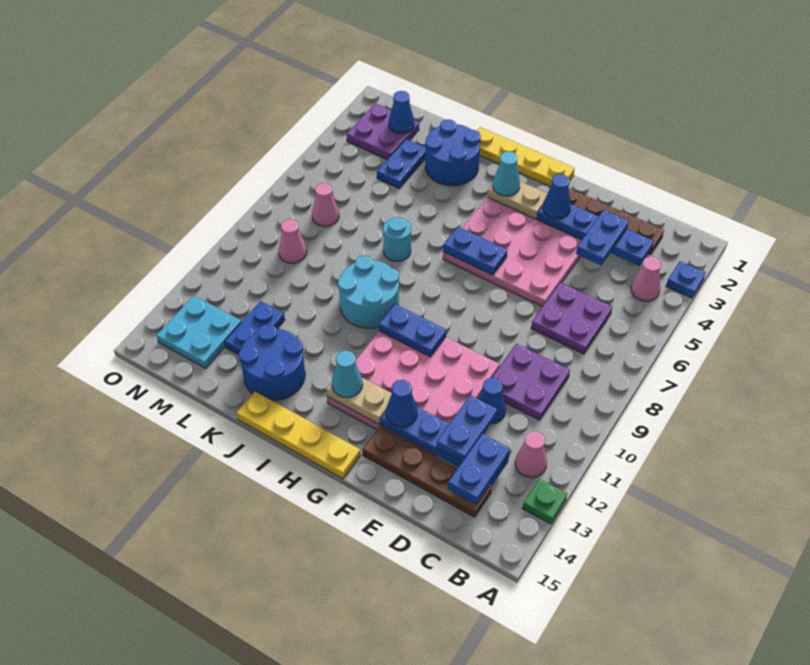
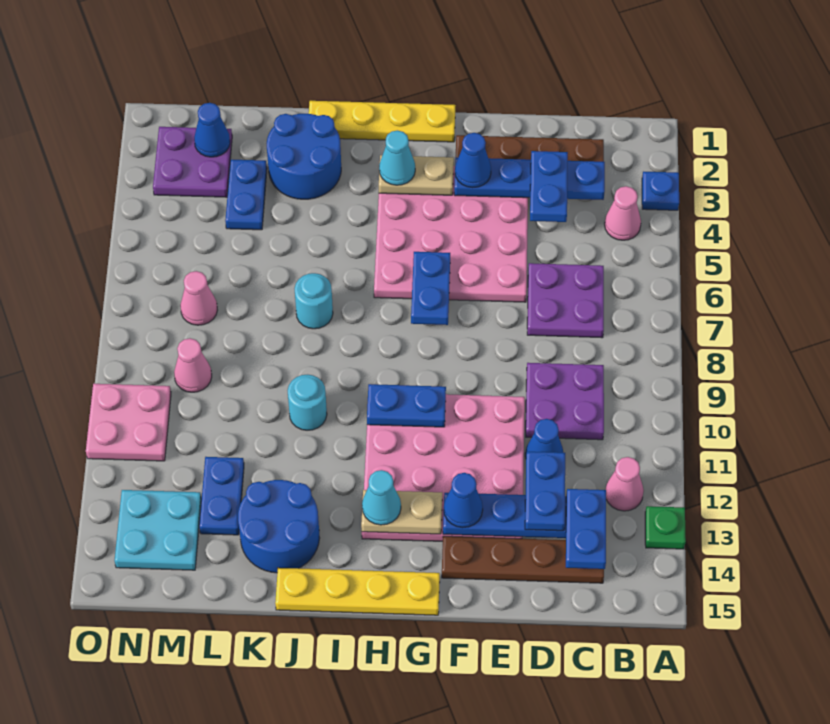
blue 1x2 plate [443,227,507,275] -> blue 1x2 plate turned to [411,252,450,325]
cyan 2x2 round brick [338,255,399,328] -> cyan 1x1 round brick [288,375,327,430]
none -> pink 2x2 plate [86,384,171,461]

